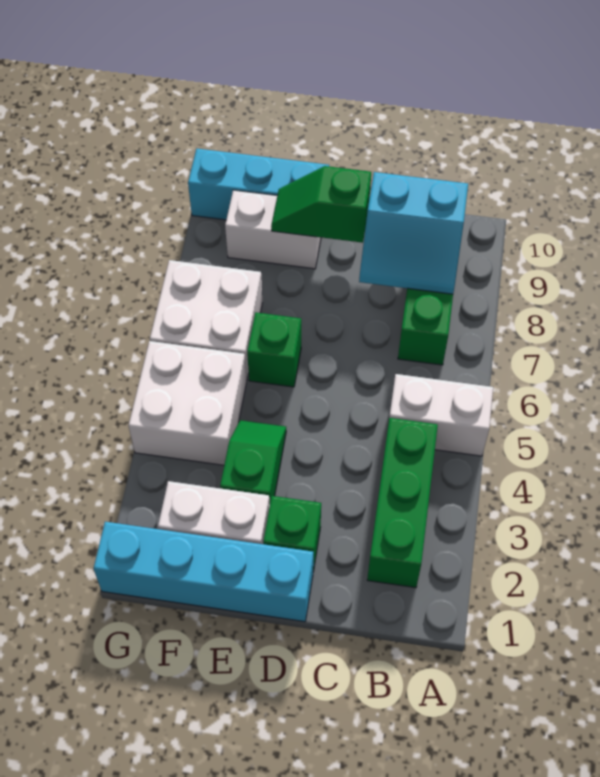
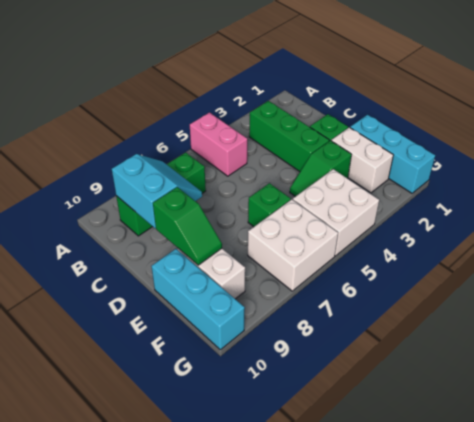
white 1x2 brick [389,374,493,456] -> pink 1x2 brick [190,113,247,176]
green 1x3 brick [367,418,438,588] -> green 1x3 brick turned to [249,101,329,172]
cyan 1x4 brick [93,522,313,622] -> cyan 1x3 brick [350,115,435,193]

